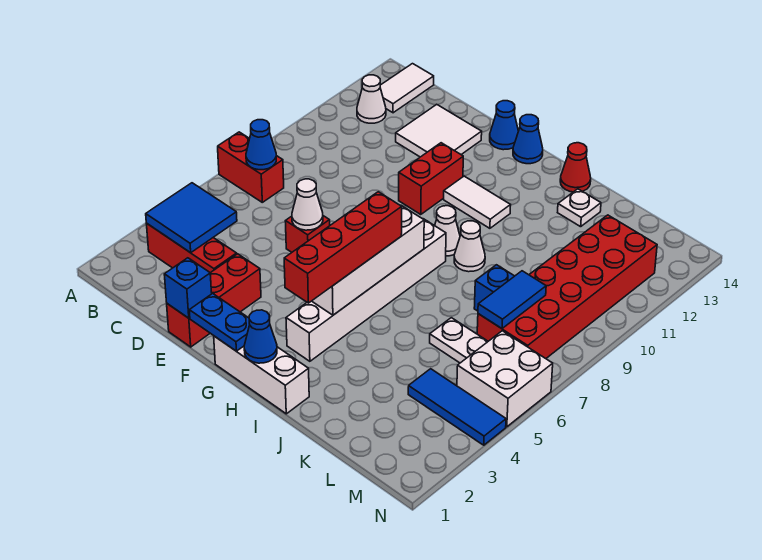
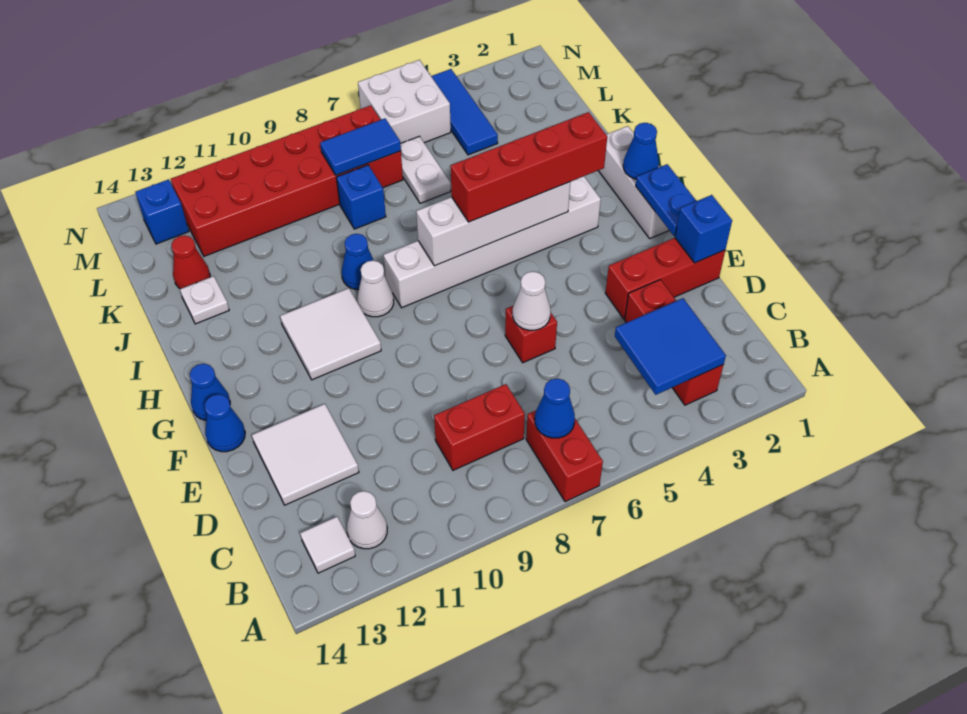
white 1x2 tile [380,64,434,113] -> white 1x1 tile [300,517,355,573]
red 1x2 brick [399,143,463,215] -> red 1x2 brick moved to [434,384,525,470]
white 1x2 tile [444,176,511,228] -> white 2x2 tile [280,288,381,380]
white 1x1 cone [454,221,485,272] -> blue 1x1 cone [342,234,373,290]
red 1x1 cone [560,143,591,192] -> red 1x1 cone moved to [171,236,210,289]
none -> blue 1x1 brick [135,179,189,244]

